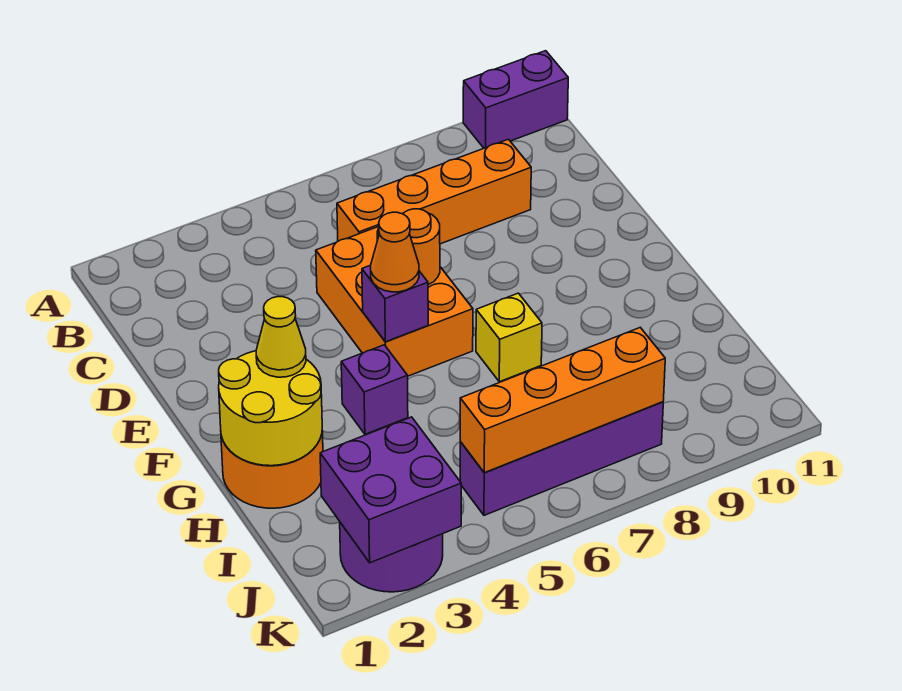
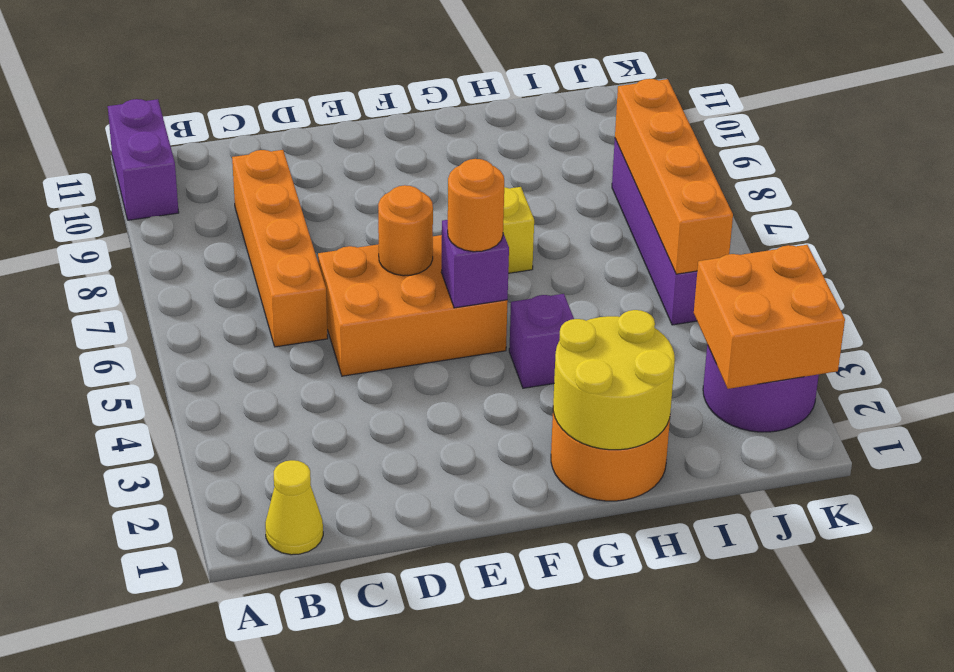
orange 1x1 cone [371,212,419,292] -> orange 1x1 round brick [448,159,504,252]
yellow 1x1 cone [256,297,306,377] -> yellow 1x1 cone moved to [265,460,323,555]
purple 2x2 brick [320,417,461,563] -> orange 2x2 brick [694,245,845,389]

